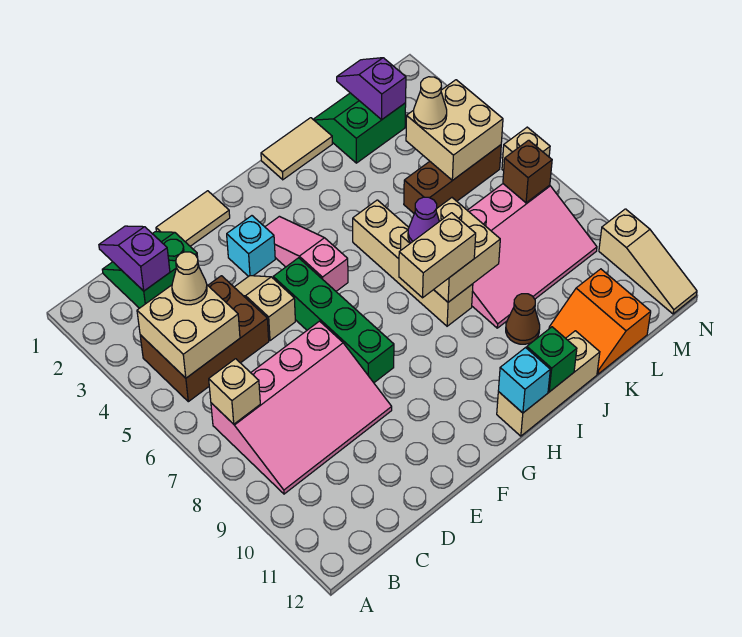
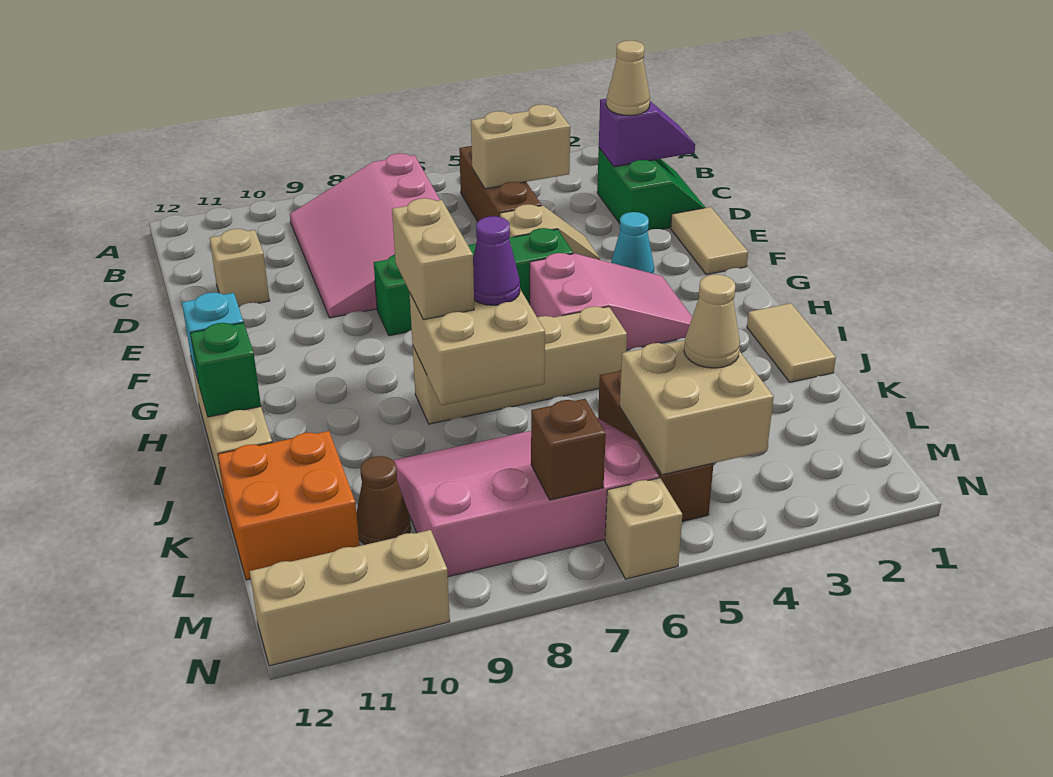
brown 2x3 brick [140,276,269,402] -> brown 1x3 brick [459,146,541,222]
tan 2x2 brick [137,285,240,378] -> tan 1x2 brick [471,104,570,189]
tan 1x1 brick [209,359,260,424] -> tan 1x1 brick moved to [210,229,270,307]
tan 1x1 cone [172,252,207,305] -> tan 1x1 cone moved to [606,41,650,116]
cyan 1x1 brick [227,216,275,276] -> cyan 1x1 cone [611,212,654,274]
pink 1x3 slope [265,216,348,291] -> pink 2x3 slope [530,253,692,350]
pink 3x4 slope [467,184,597,328] -> pink 3x4 slope turned to [393,418,659,577]
brown 1x1 cone [506,294,540,344] -> brown 1x1 cone moved to [356,456,411,545]
green 2x2 slope [313,93,406,163] -> none
orange 2x2 slope [549,269,651,374] -> orange 2x2 brick [218,431,359,580]
purple 1x2 slope [337,58,406,119] -> none
tan 1x3 slope [599,209,697,314] -> tan 1x3 brick [250,530,450,666]

